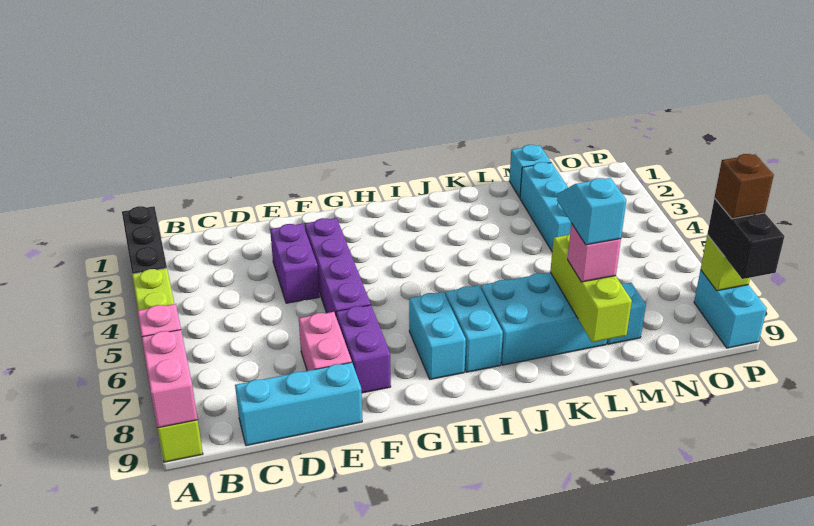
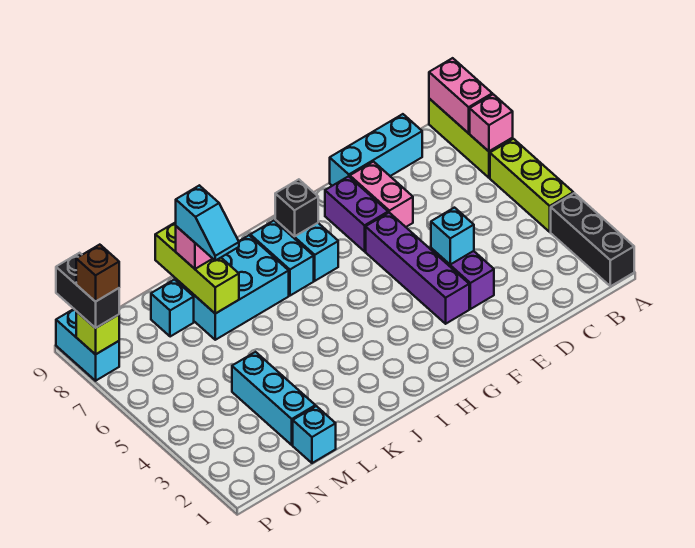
none -> cyan 1x1 brick [431,208,474,264]
none -> black 1x1 brick [275,179,318,236]

